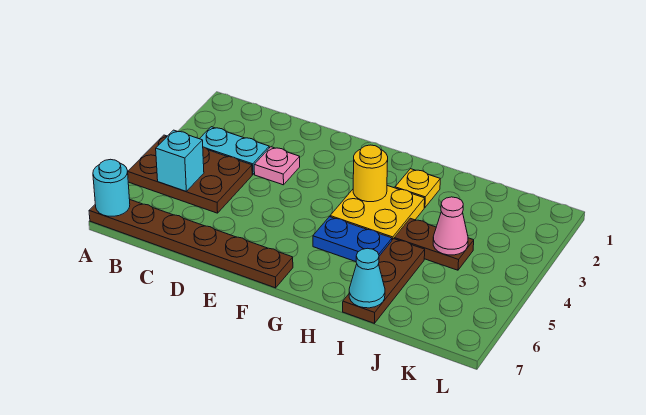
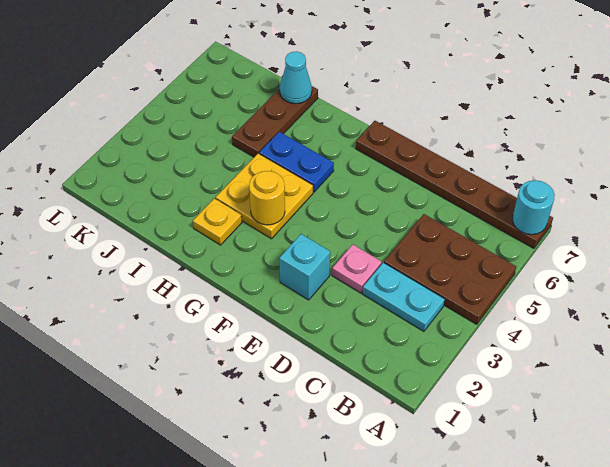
cyan 1x1 brick [156,130,204,191] -> cyan 1x1 brick moved to [279,234,330,300]
brown 1x2 plate [394,218,474,270] -> none
pink 1x1 cone [433,197,468,255] -> none

